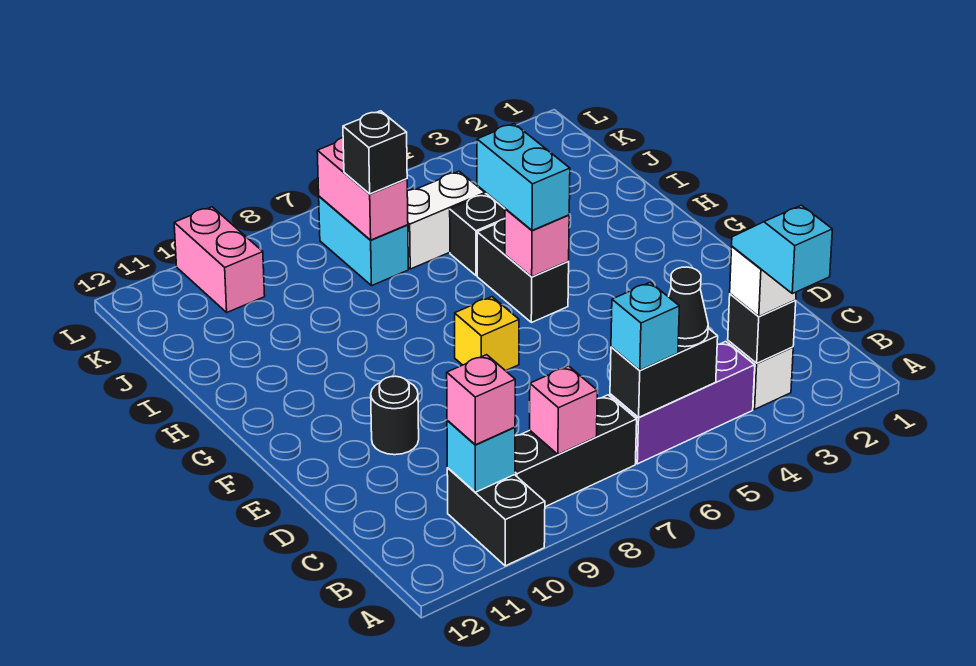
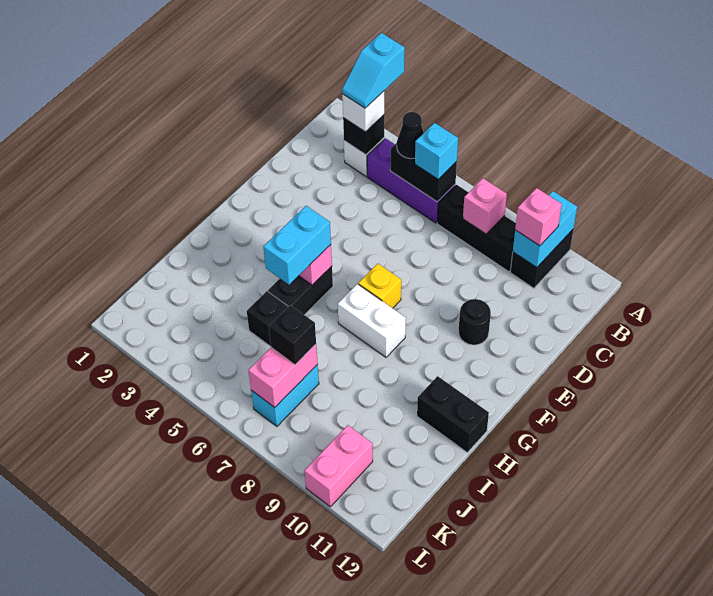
cyan 1x1 brick [447,421,515,492] -> cyan 1x2 brick [513,191,577,267]
none -> black 1x2 brick [417,376,489,452]
white 1x2 brick [407,171,485,269] -> white 1x2 brick moved to [338,284,406,357]

